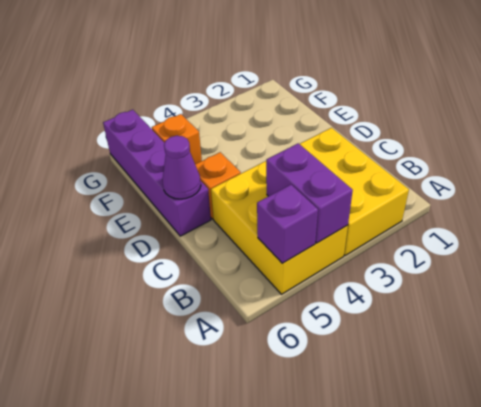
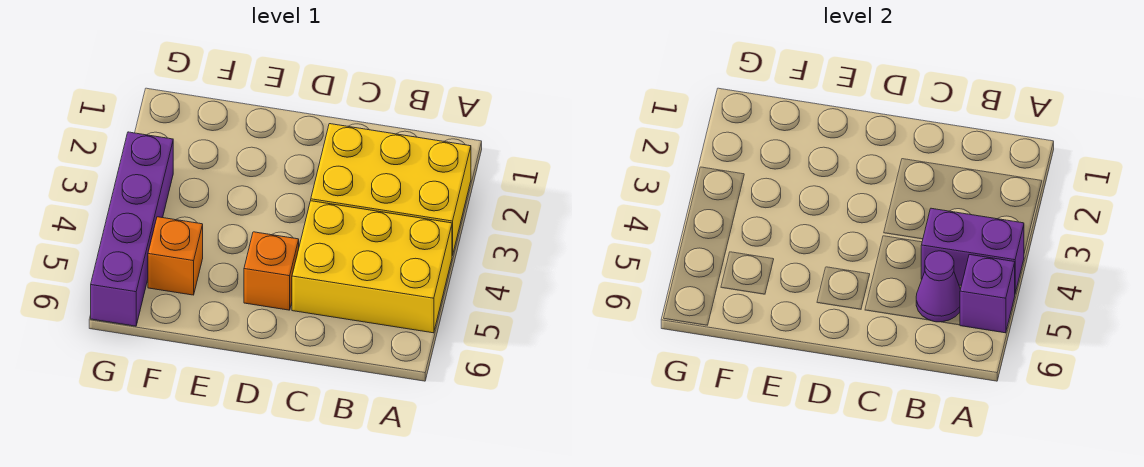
purple 1x4 brick [103,110,211,236] -> purple 1x4 brick turned to [91,132,173,326]
purple 1x1 cone [162,136,201,199] -> purple 1x1 cone moved to [916,251,960,322]

